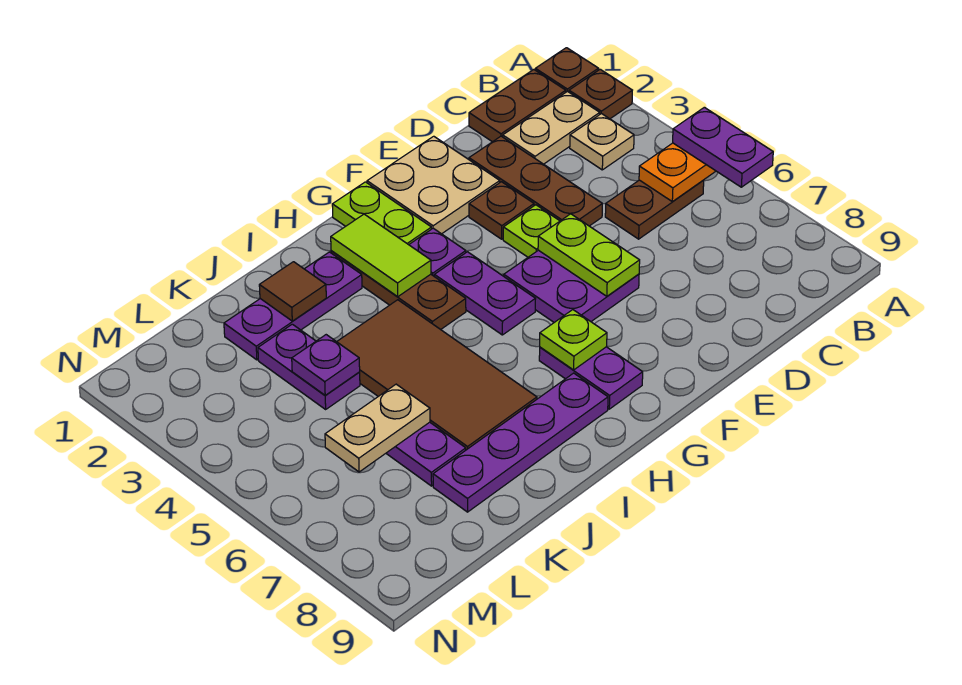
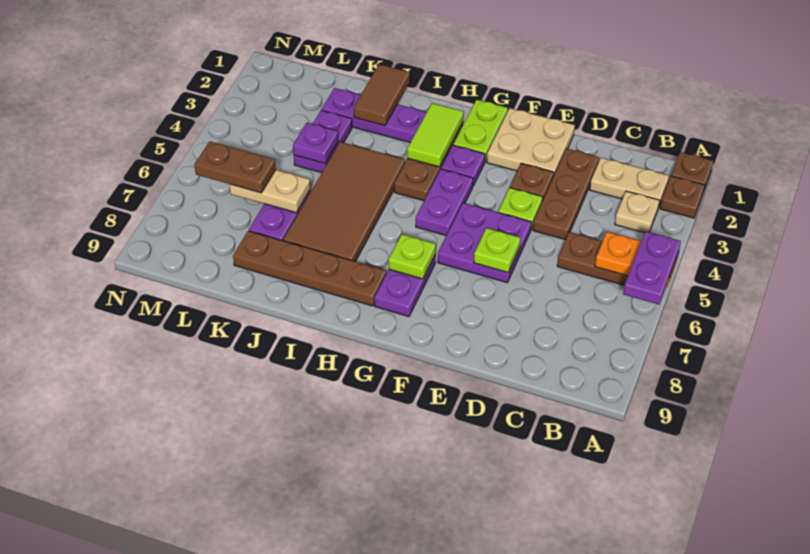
brown 1x2 plate [469,70,566,142] -> brown 1x2 plate moved to [194,142,276,193]
lime 1x2 plate [538,214,640,296] -> lime 1x1 plate [474,228,521,273]
purple 1x4 plate [433,373,608,512] -> brown 1x4 plate [233,231,386,306]
brown 1x1 tile [259,262,326,321] -> brown 1x2 tile [354,64,410,126]

